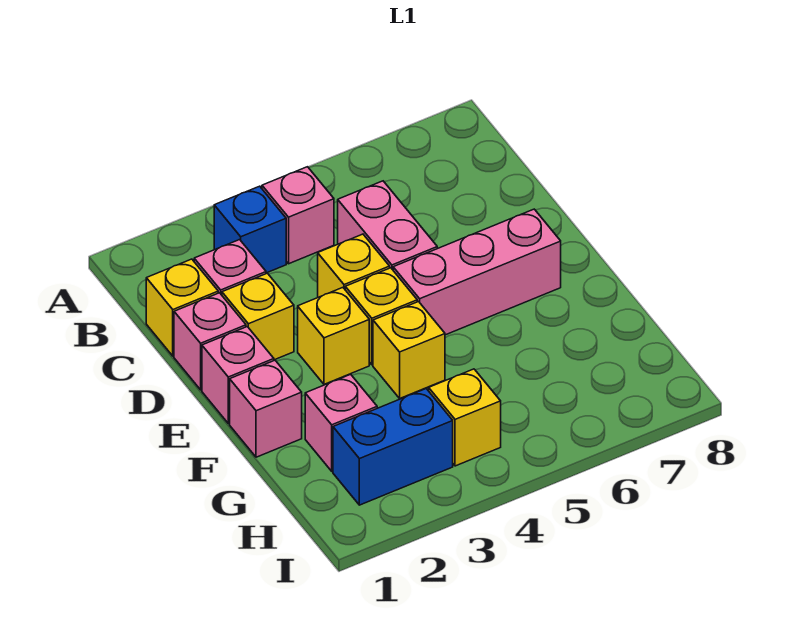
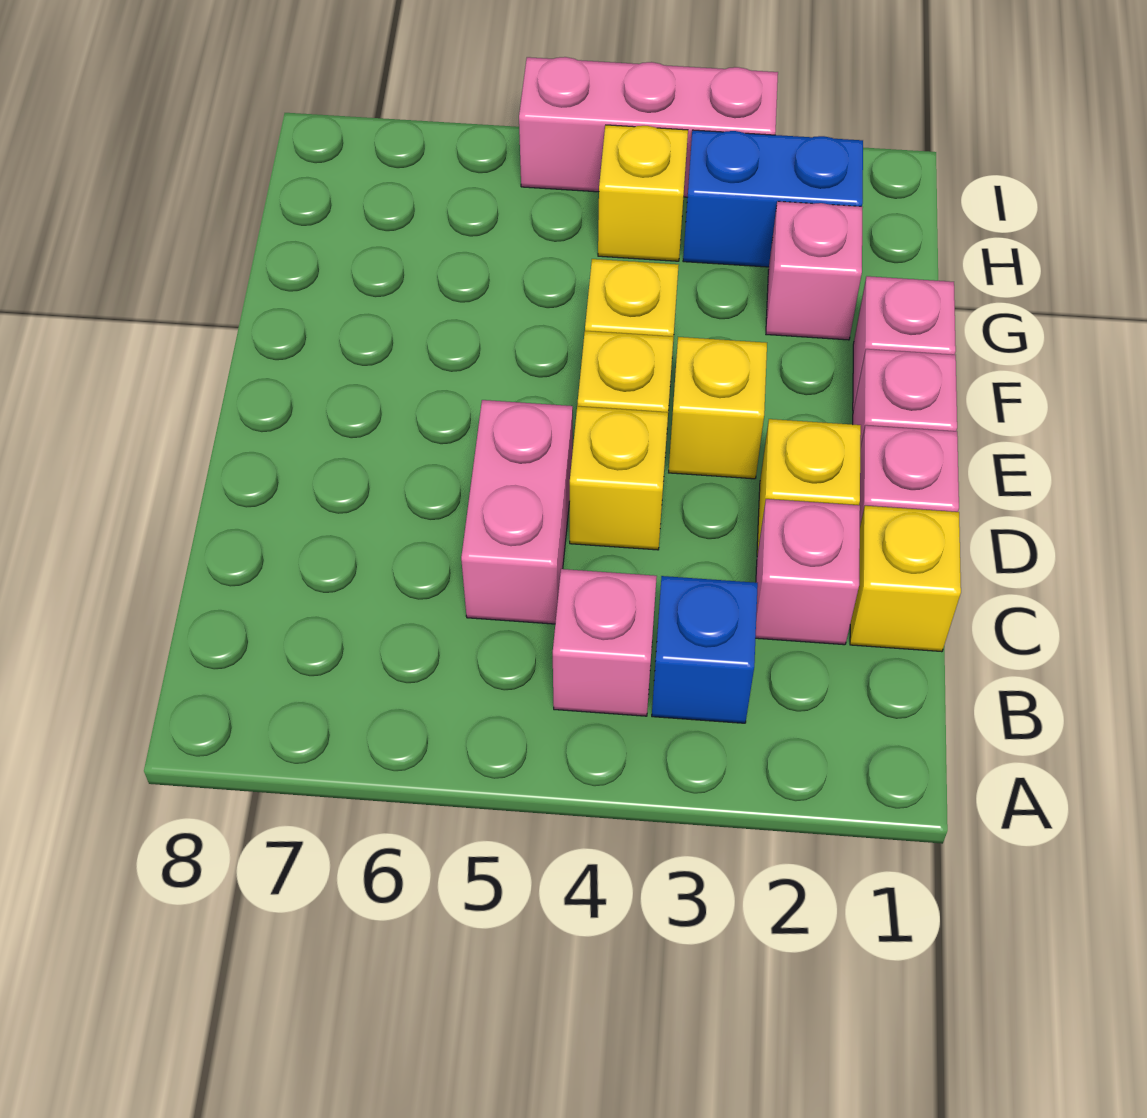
pink 1x3 brick [393,209,561,335] -> pink 1x3 brick moved to [519,57,778,197]

